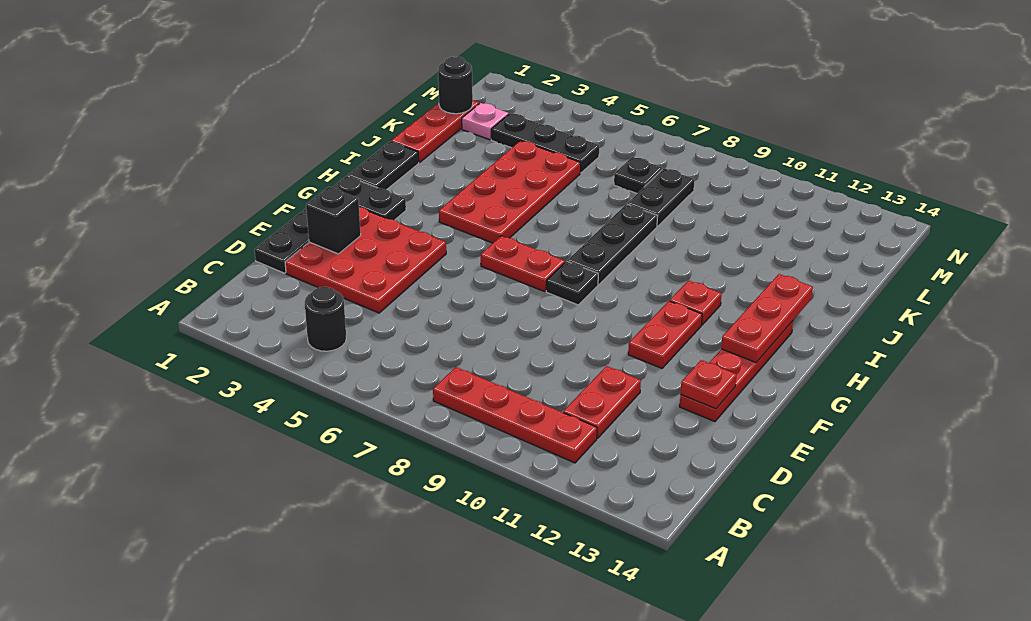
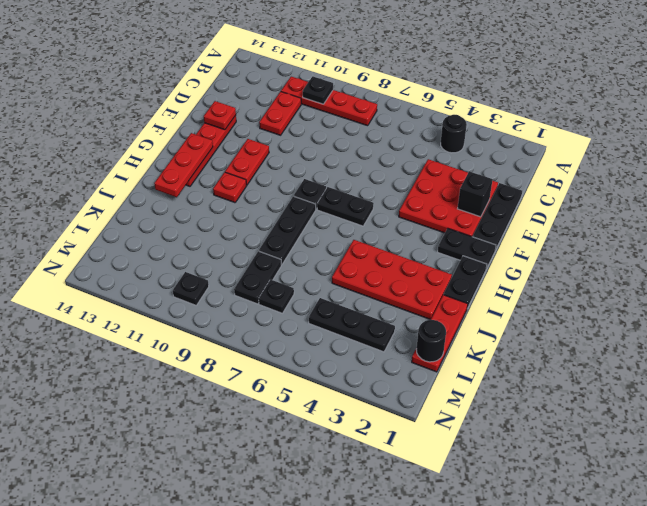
none -> black 1x1 plate [303,76,333,104]
red 1x2 plate [481,236,565,291] -> black 1x2 plate [317,187,374,226]
red 2x4 plate [439,141,580,243] -> red 2x4 plate turned to [332,240,452,320]
pink 1x1 plate [462,103,509,140] -> none
none -> black 1x1 plate [173,272,209,305]

